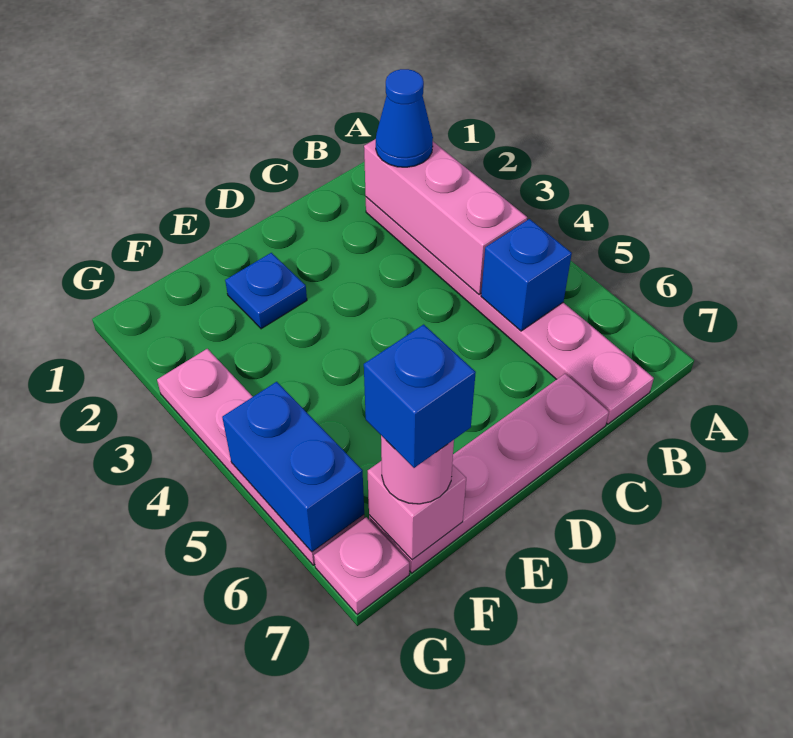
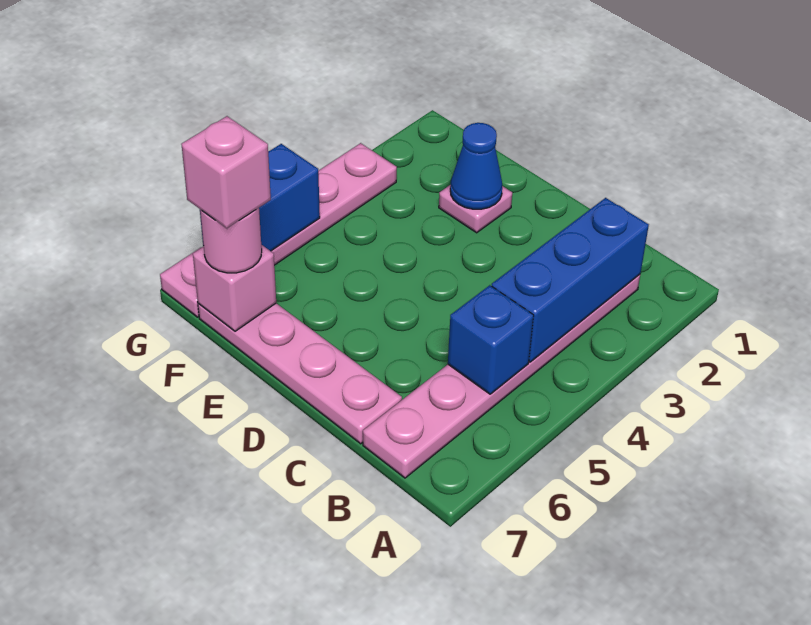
pink 1x3 brick [364,139,527,295] -> blue 1x3 brick [492,198,649,362]
blue 1x1 cone [376,69,433,167] -> blue 1x1 cone moved to [450,123,502,209]
blue 1x1 plate [225,253,307,329] -> pink 1x1 plate [439,185,512,233]
blue 1x1 brick [364,324,476,468] -> pink 1x1 brick [181,116,271,228]

